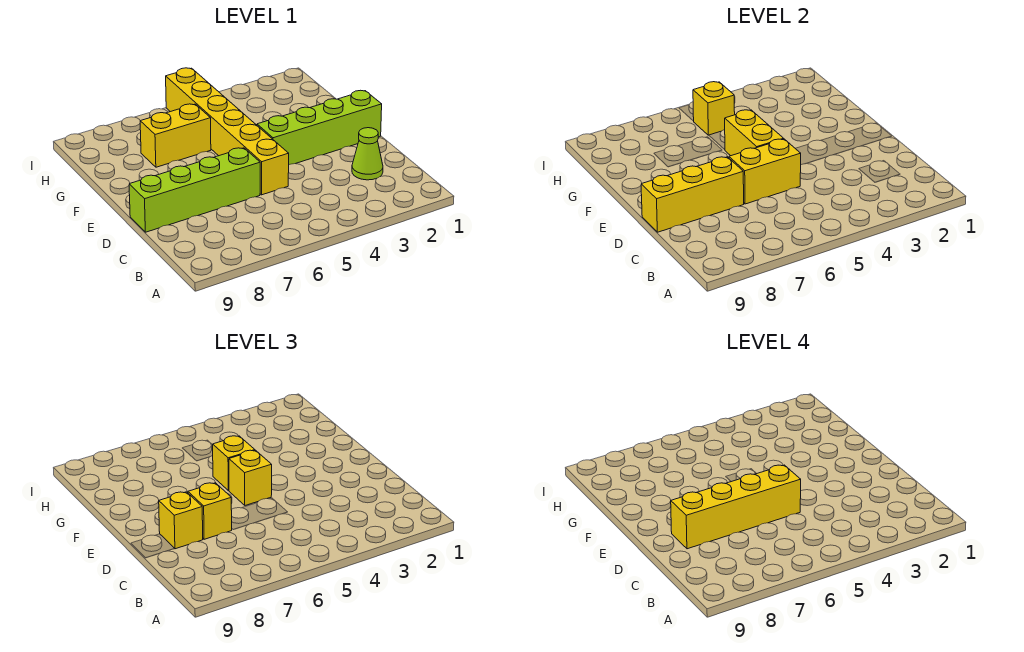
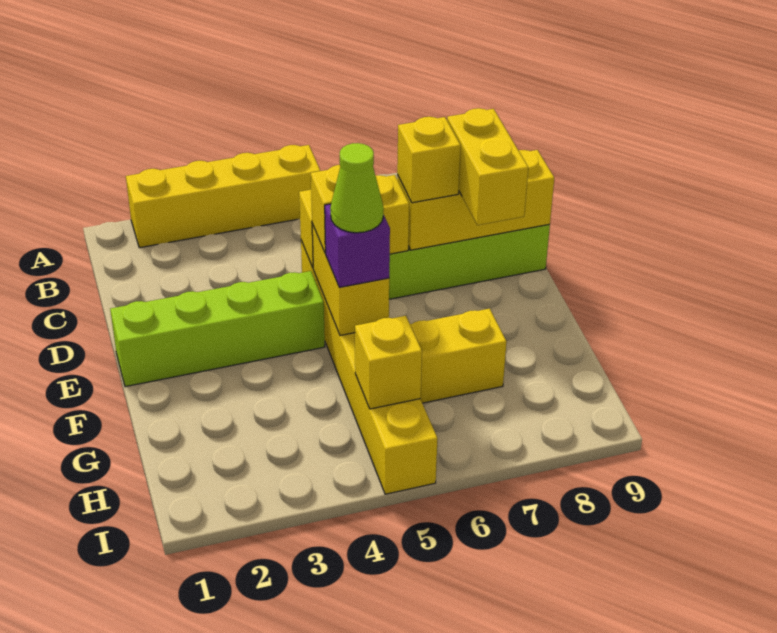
lime 1x1 cone [352,128,383,180] -> lime 1x1 cone moved to [330,143,384,233]
yellow 1x4 brick [671,465,801,549] -> yellow 1x4 brick moved to [126,145,320,248]
yellow 1x1 brick [159,492,203,549] -> yellow 1x2 brick [447,108,528,225]
yellow 1x1 brick [213,436,255,491] -> purple 1x1 brick [325,204,390,287]

